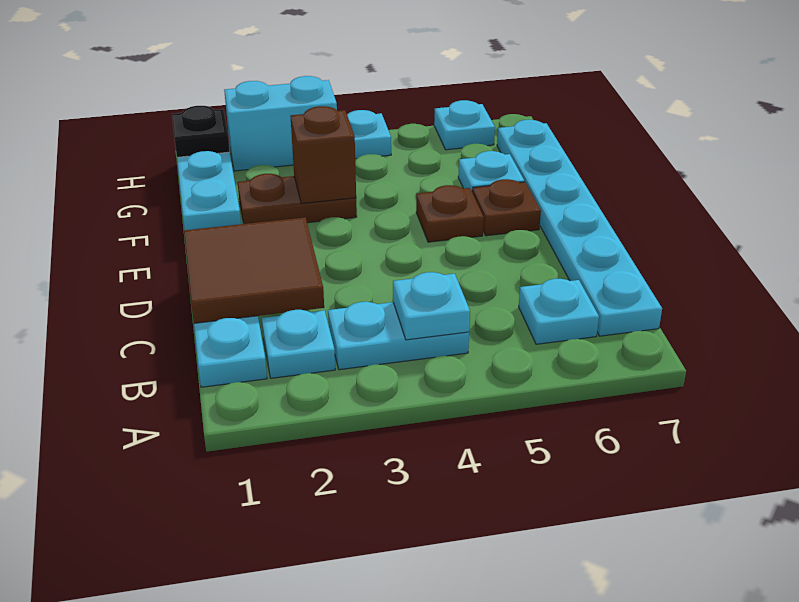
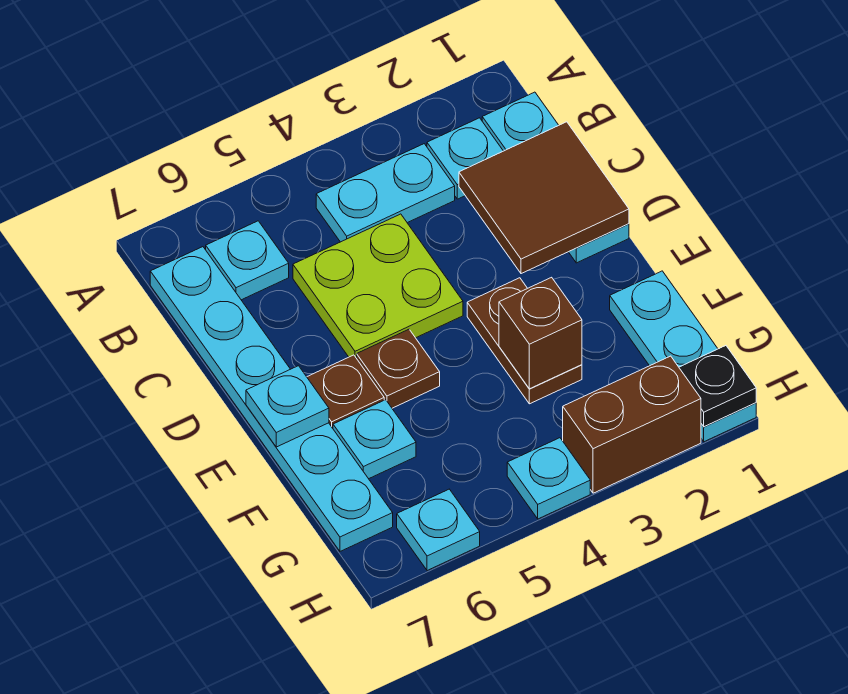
cyan 1x1 plate [393,272,470,340] -> cyan 1x1 plate moved to [246,366,329,447]
none -> lime 2x2 plate [293,214,463,358]
brown 1x2 plate [238,174,357,224] -> brown 1x2 plate turned to [467,278,582,404]
cyan 1x2 brick [224,76,337,171] -> brown 1x2 brick [563,356,701,493]

